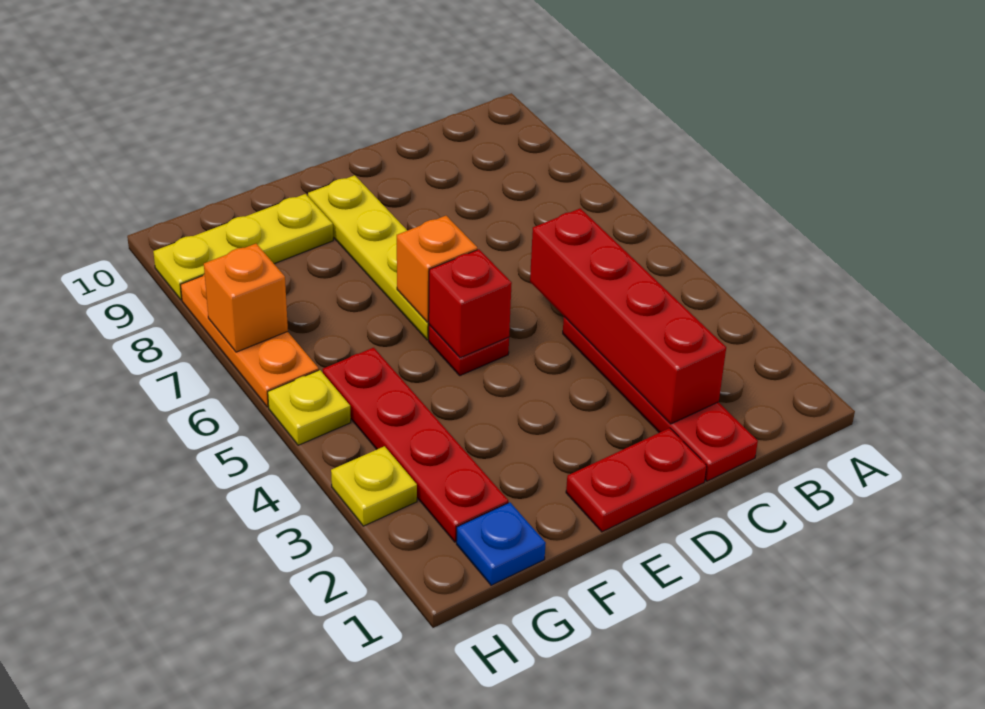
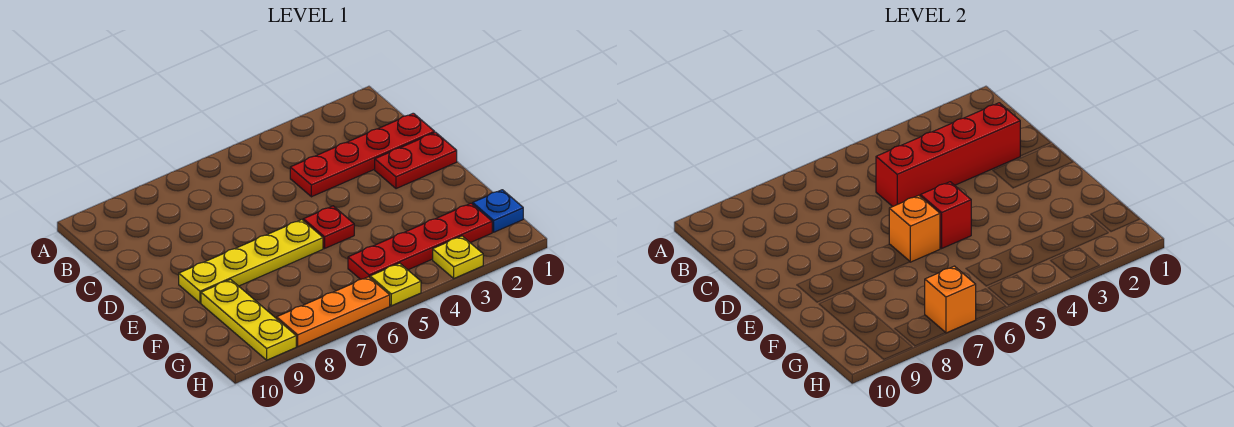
red 1x2 plate [566,428,707,532] -> red 1x2 plate turned to [375,132,457,189]

